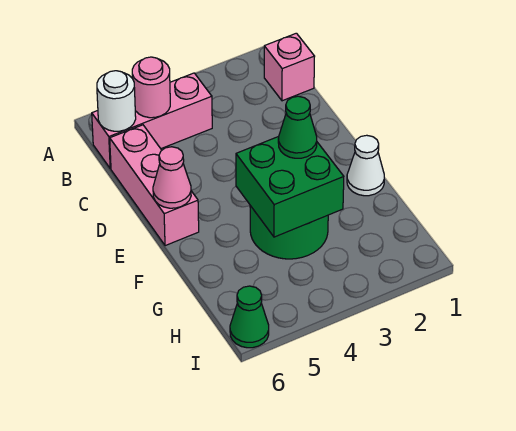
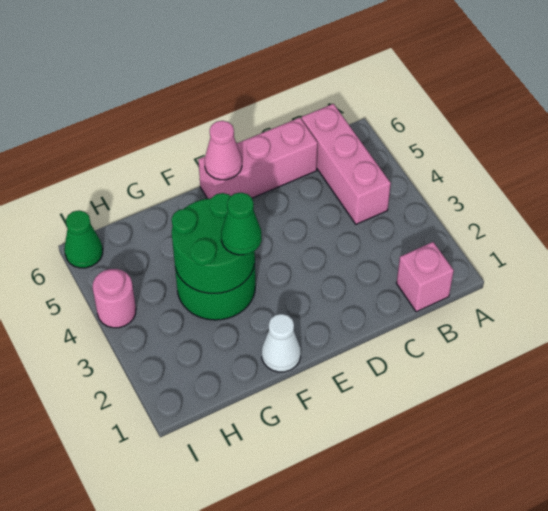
pink 1x1 round brick [132,57,170,118] -> pink 1x1 round brick moved to [93,269,136,328]
white 1x1 round brick [97,71,136,131] -> none
green 2x2 brick [236,137,344,237] -> green 2x2 round brick [172,193,255,293]

